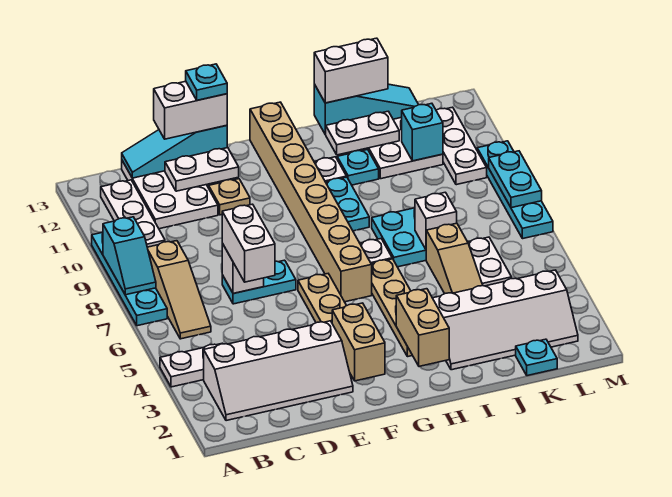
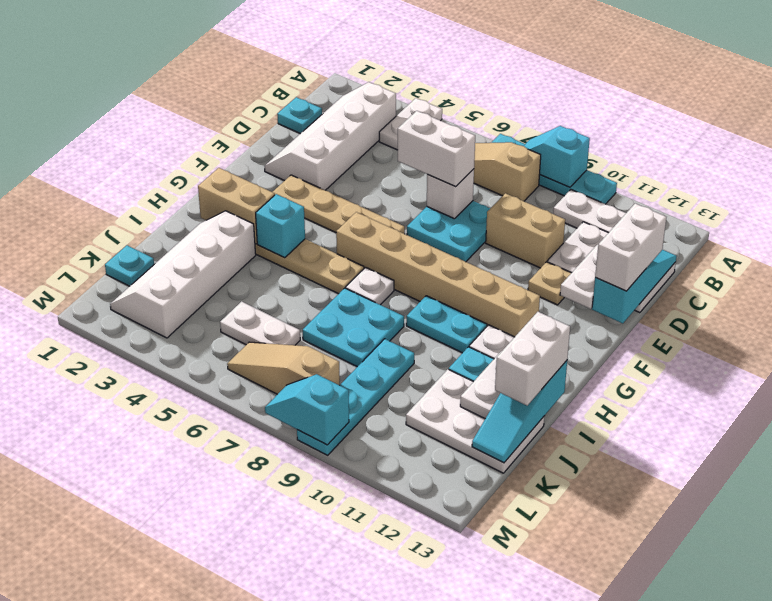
cyan 1x2 plate [222,260,296,304] -> cyan 2x2 plate [407,201,490,262]
cyan 1x1 plate [186,64,227,100] -> cyan 1x1 plate moved to [277,97,322,134]
tan 1x2 brick [332,303,385,381] -> tan 1x2 brick moved to [486,193,565,268]
tan 1x8 brick [250,102,372,302] -> tan 1x6 brick [336,212,540,337]
tan 1x3 slope [426,223,483,294] -> tan 1x3 slope moved to [227,342,340,394]
white 1x1 brick [415,192,457,249] -> none
cyan 1x1 brick [402,103,443,161] -> cyan 1x1 brick moved to [256,194,305,258]
white 1x3 plate [436,107,487,185] -> none
cyan 1x4 plate [477,141,553,239] -> cyan 1x4 plate turned to [297,339,414,455]
cyan 1x2 plate [489,151,542,208] -> cyan 1x2 slope [265,374,349,445]

